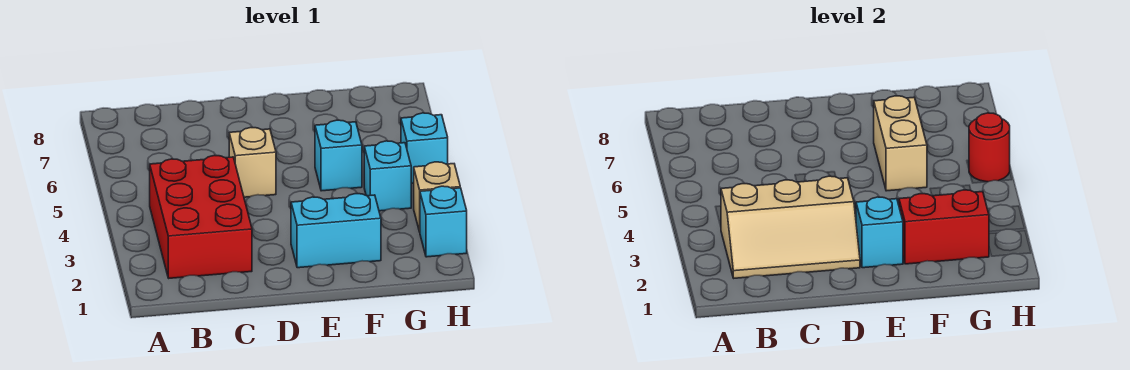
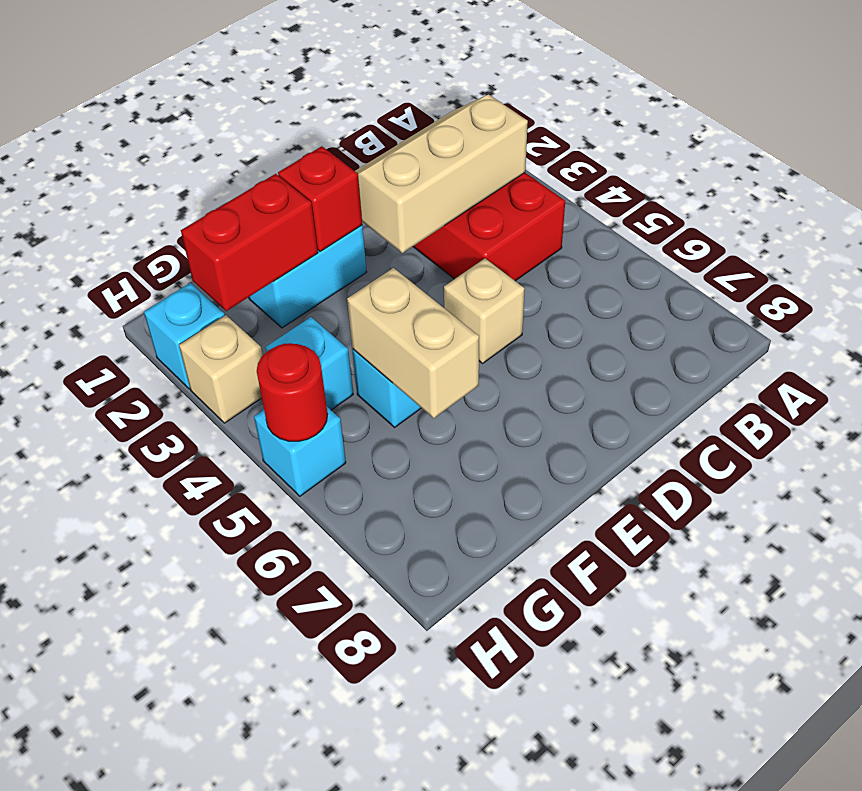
cyan 1x1 brick [856,197,903,268] -> red 1x1 brick [278,146,362,251]

